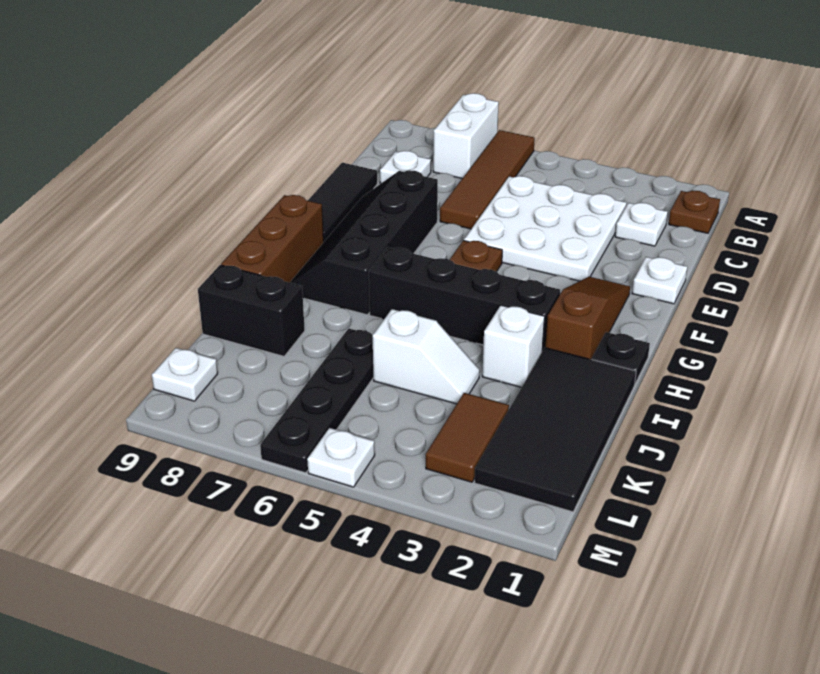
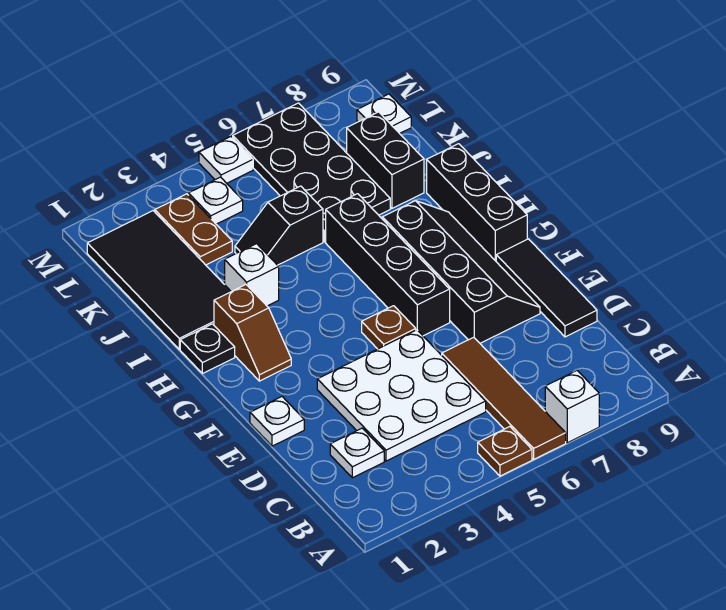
white 1x2 brick [433,93,499,178] -> white 1x1 brick [545,371,599,443]
brown 1x1 plate [669,191,720,233] -> brown 1x1 plate moved to [478,427,532,476]
white 1x1 plate [380,151,431,184] -> white 1x1 plate moved to [189,177,243,224]
brown 1x3 slope [545,277,630,360] -> brown 1x2 slope [214,285,291,381]
brown 1x3 brick [221,195,324,283] -> black 1x3 brick [427,144,527,261]
black 1x4 brick [369,247,560,351] -> black 1x4 brick turned to [326,194,450,336]
white 1x2 slope [373,309,480,404] -> black 1x2 slope [235,186,323,265]
black 1x4 plate [260,329,373,473] -> black 2x4 plate [233,103,390,242]
black 1x2 brick [198,265,305,356] -> black 1x2 brick turned to [347,112,424,208]
brown 1x2 tile [426,393,509,482] -> brown 1x2 plate [155,194,232,265]

